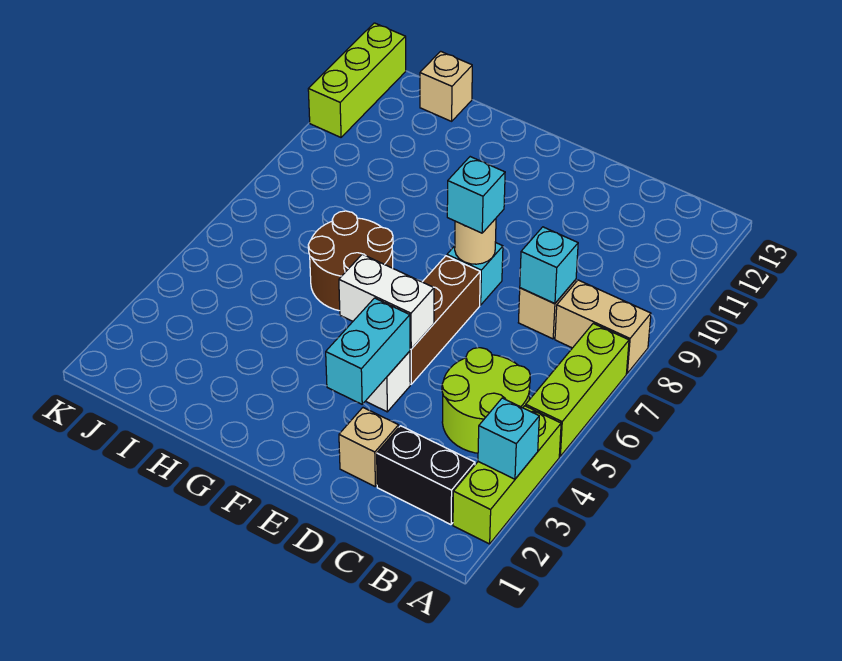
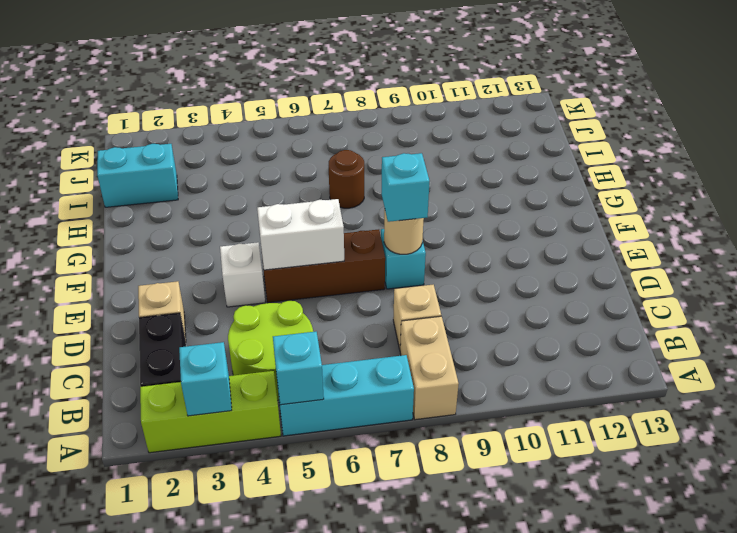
lime 1x3 brick [526,324,629,456] -> cyan 1x3 brick [277,355,414,436]
cyan 1x1 brick [520,227,578,304] -> cyan 1x1 brick moved to [273,332,324,405]
cyan 1x2 brick [326,298,410,404] -> cyan 1x2 brick moved to [97,144,178,207]
white 1x2 brick [339,254,434,349] -> white 1x2 brick turned to [257,199,344,270]
brown 2x2 round brick [308,211,393,311] -> brown 1x1 round brick [329,150,364,208]
tan 1x1 brick [420,51,472,121] -> none
lime 1x3 brick [308,23,406,137] -> none

